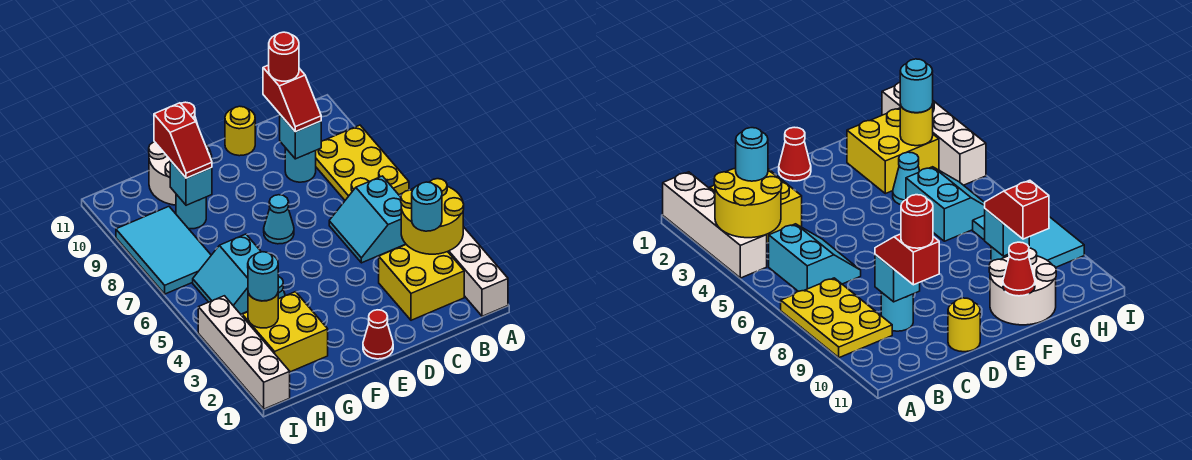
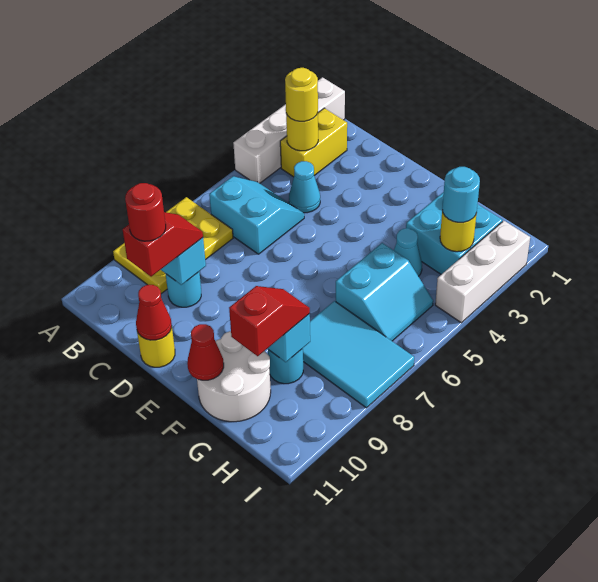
yellow 2x2 round brick [401,179,464,254] -> yellow 1x1 round brick [286,113,318,151]
yellow 2x2 brick [379,245,464,320] -> yellow 1x2 brick [280,108,347,177]
cyan 1x1 round brick [412,182,442,231] -> yellow 1x1 round brick [285,68,318,121]
cyan 2x2 slope [329,176,405,263] -> cyan 2x2 slope turned to [209,176,304,254]
red 1x1 cone [363,310,393,359] -> red 1x1 cone moved to [136,285,172,340]
cyan 1x1 cone [264,195,294,244] -> cyan 1x1 cone moved to [289,161,320,213]
yellow 2x2 brick [242,292,328,372] -> cyan 2x2 brick [406,192,502,274]
cyan 2x3 tile [116,207,211,294] -> cyan 2x3 tile turned to [303,301,414,408]
white 1x4 brick [198,296,290,409] -> white 1x3 brick [435,221,530,323]

